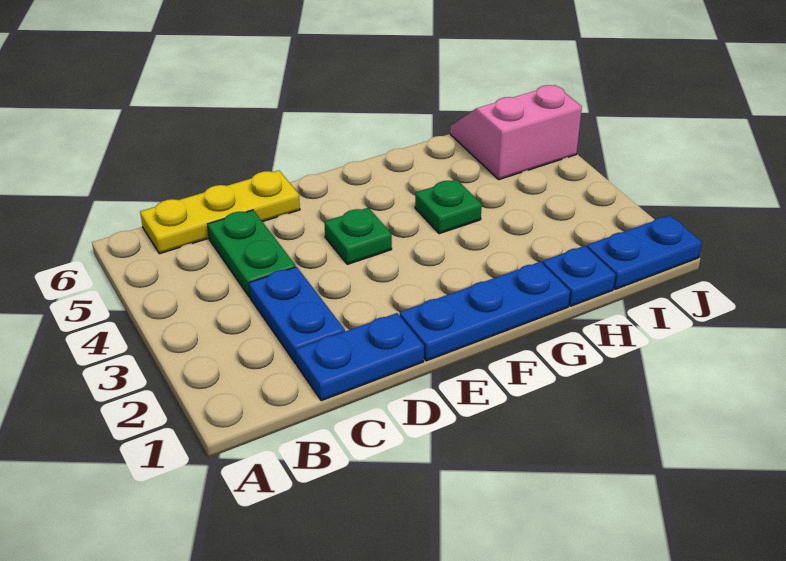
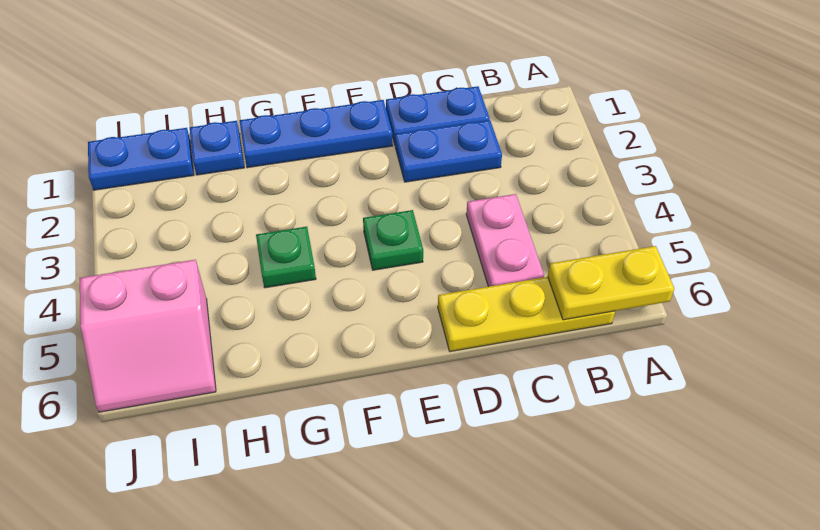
none -> yellow 1x2 plate [548,246,674,320]
blue 1x2 plate [249,267,345,364] -> blue 1x2 plate turned to [395,120,502,182]
green 1x2 plate [208,210,296,297] -> pink 1x2 plate [466,194,544,287]

